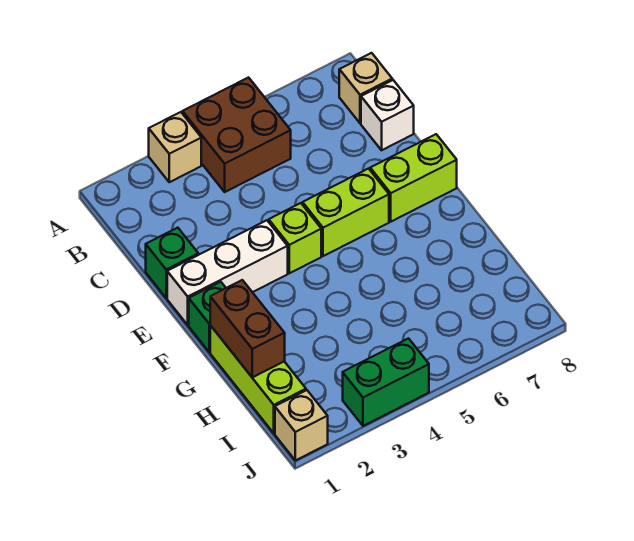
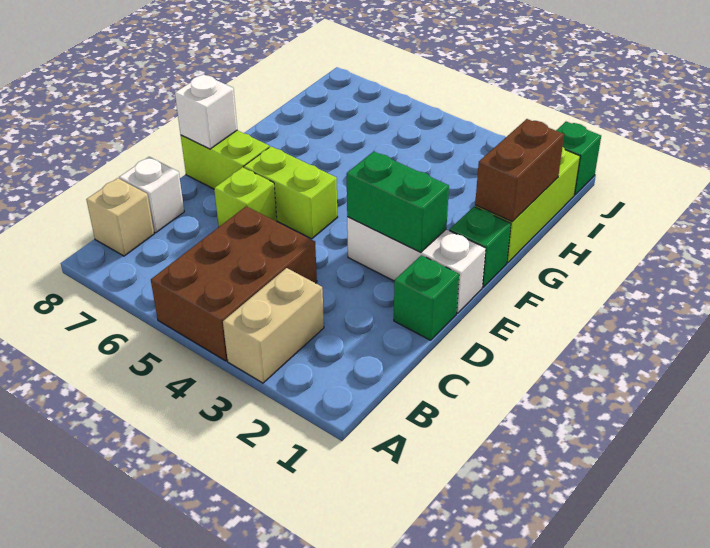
tan 1x1 brick [149,112,201,182] -> tan 1x2 brick [223,268,324,383]
brown 2x2 brick [183,78,291,192] -> brown 2x3 brick [151,206,317,361]
lime 1x1 brick [269,203,321,273] -> lime 1x1 brick moved to [214,167,277,227]
none -> white 1x1 brick [175,74,237,149]
tan 1x1 brick [275,390,328,460] -> green 1x1 brick [556,122,601,195]
green 1x2 brick [343,338,429,426] -> green 1x2 brick moved to [347,151,449,252]

